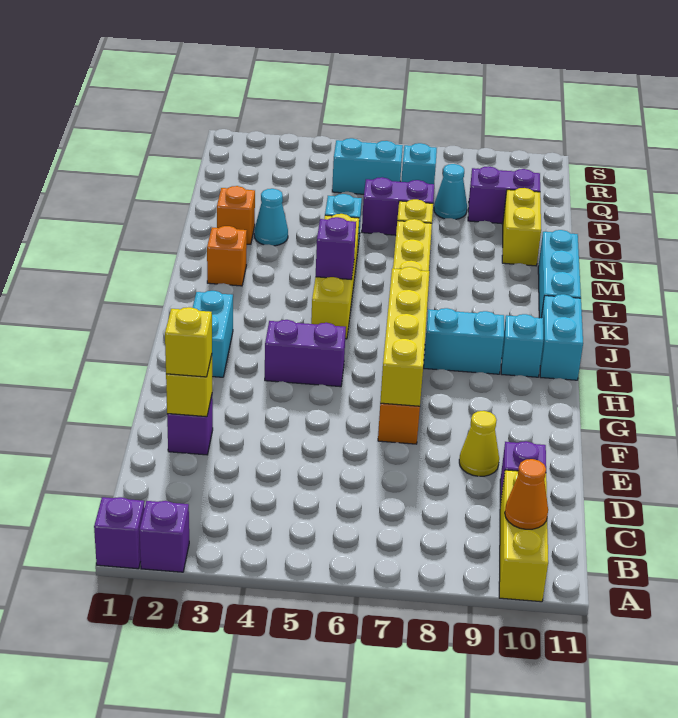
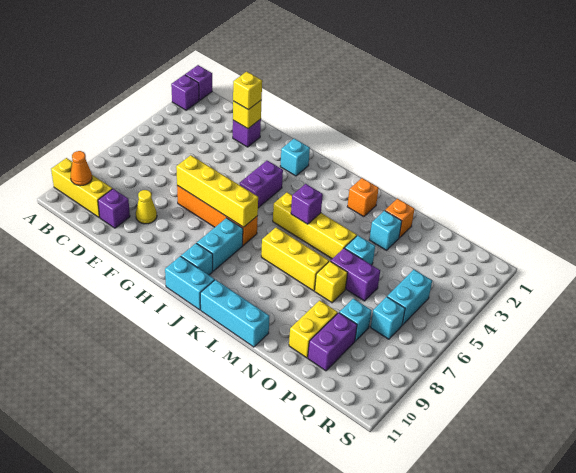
cyan 1x2 brick [193,291,233,377] -> cyan 1x1 brick [280,139,310,176]
cyan 1x1 cone [254,189,288,246] -> cyan 1x1 brick [370,211,402,250]
yellow 1x2 brick [502,188,541,266] -> yellow 1x2 brick turned to [289,300,338,358]
purple 1x2 brick [362,177,434,235] -> purple 1x2 brick turned to [331,248,380,301]
cyan 1x1 cone [434,164,467,219] -> cyan 1x1 brick [339,299,372,341]

